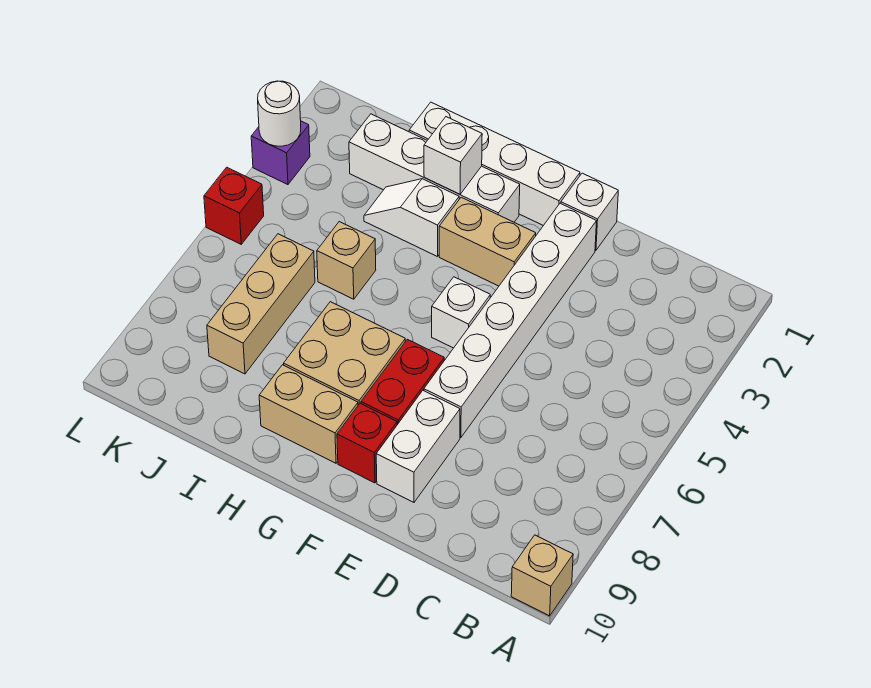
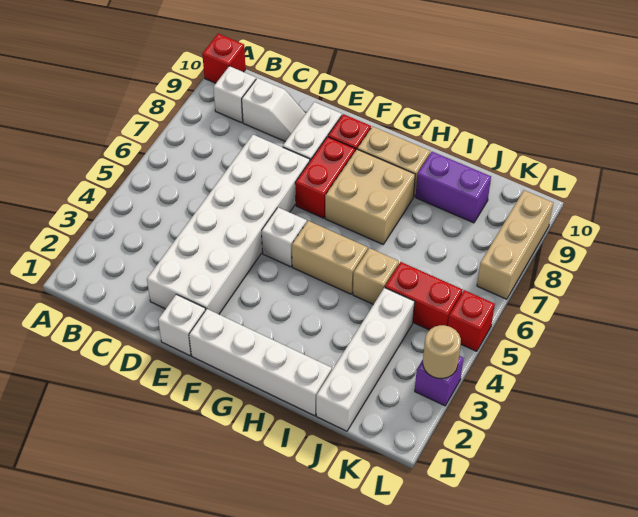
tan 1x1 brick [511,535,573,616] -> red 1x1 brick [202,34,246,83]
white 1x6 brick [424,203,596,438] -> white 2x6 brick [147,135,310,314]
tan 1x2 brick [439,197,536,286] -> tan 1x2 brick moved to [292,221,368,294]
white 1x4 brick [349,114,520,222] -> white 1x4 brick turned to [316,288,415,431]
white 1x1 brick [424,117,482,194] -> white 1x1 brick moved to [213,66,256,123]
white 1x2 slope [364,179,459,257] -> white 1x2 slope moved to [242,78,306,142]
none -> purple 1x2 brick [416,152,491,223]
none -> red 1x2 brick [385,262,463,330]
tan 1x3 brick [207,234,315,374] -> tan 1x3 brick moved to [477,190,553,299]
white 1x1 round brick [258,81,301,146] -> tan 1x1 round brick [423,325,461,378]

